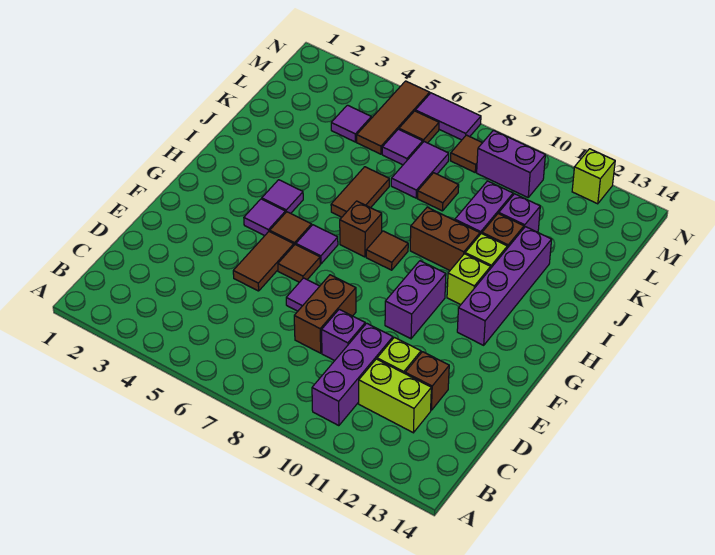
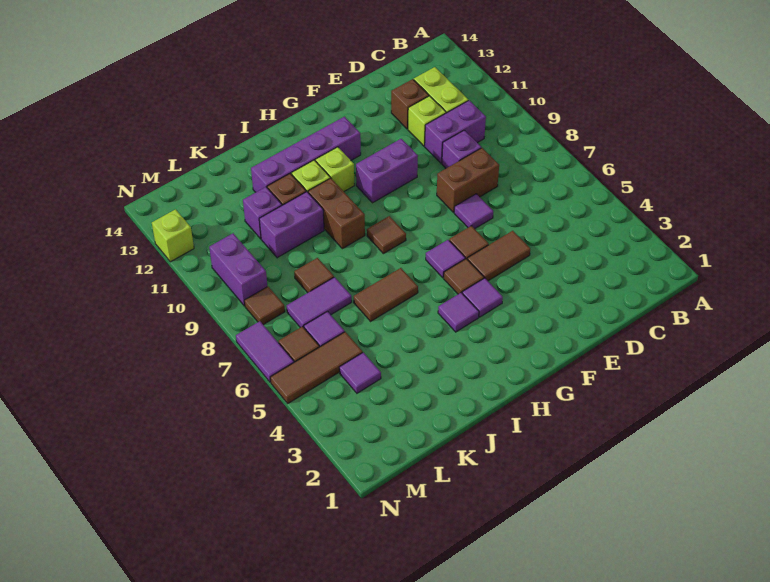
purple 1x3 brick [312,323,393,426] -> purple 1x2 brick [425,100,486,163]
brown 1x1 brick [340,201,382,257] -> none

